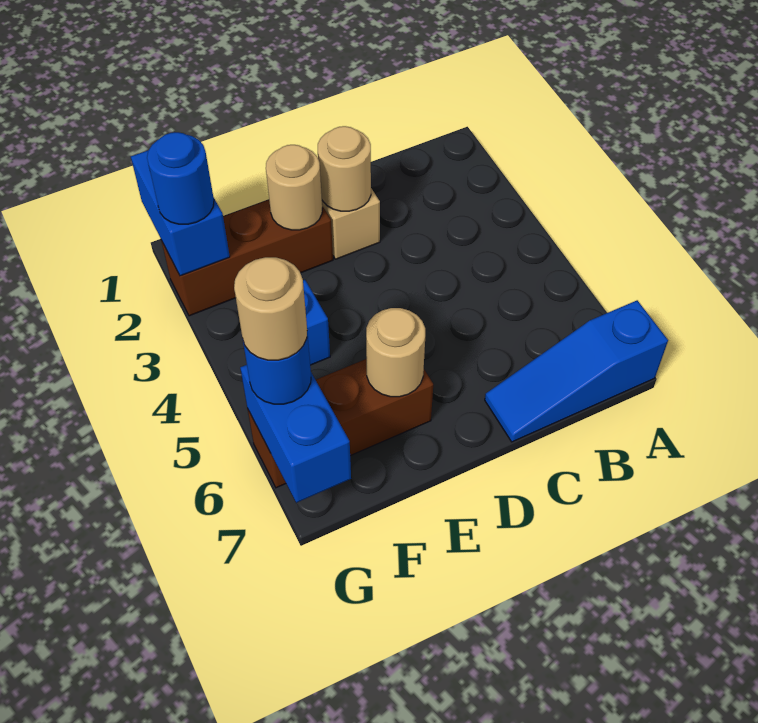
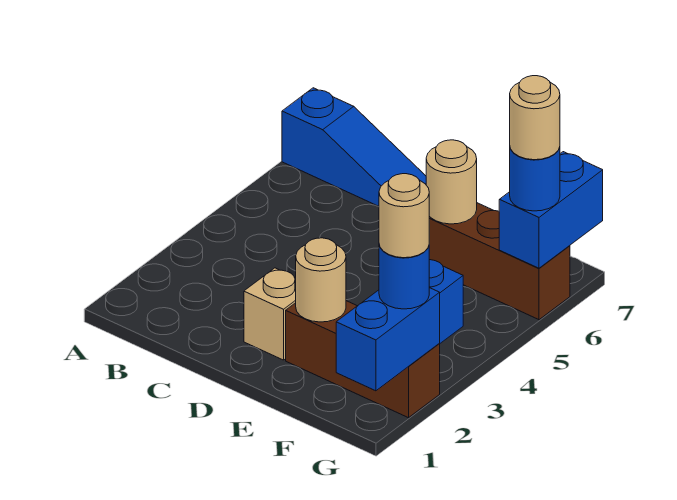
tan 1x1 round brick [318,126,371,211] -> tan 1x1 round brick moved to [379,174,429,258]

